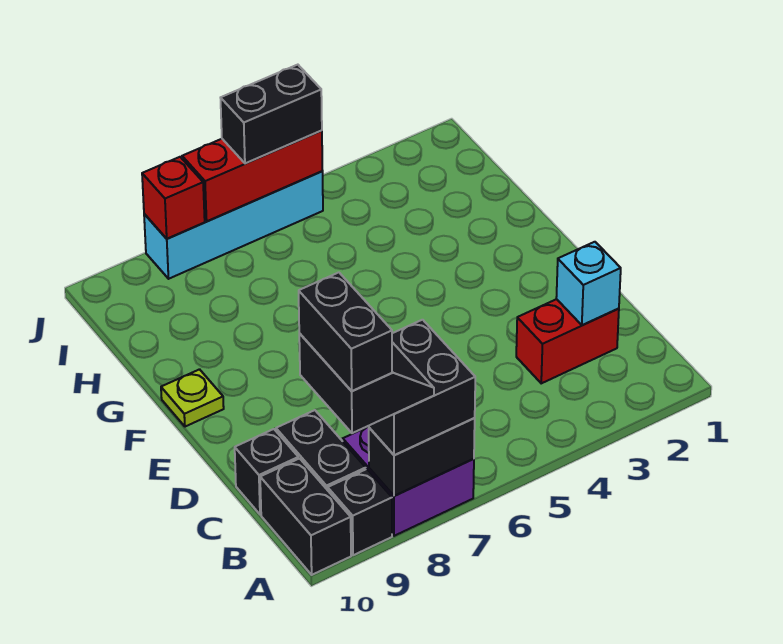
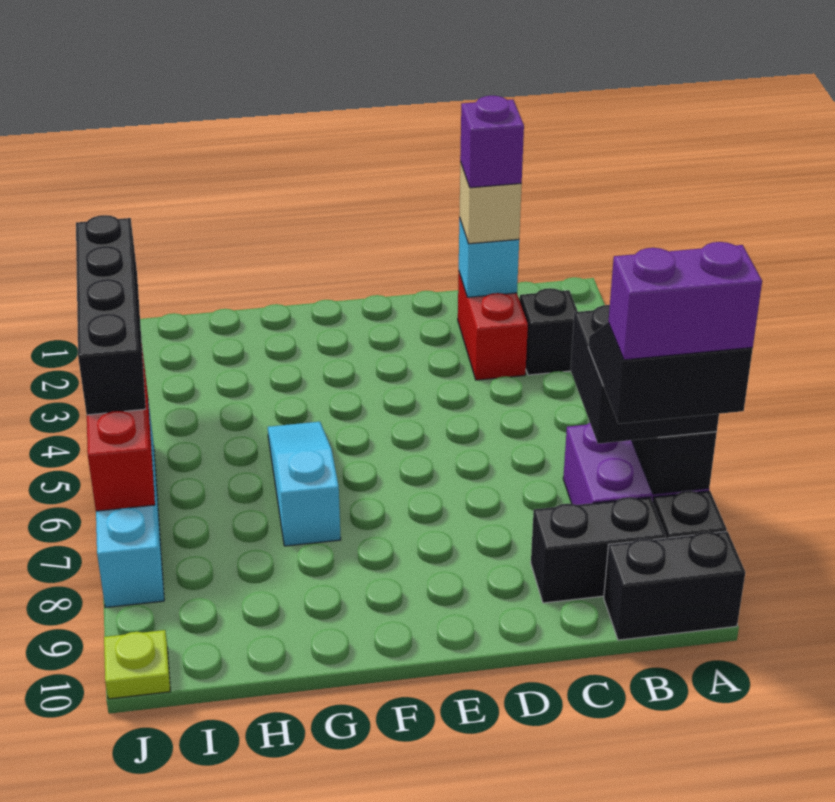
black 1x2 brick [299,272,392,391] -> purple 1x2 brick [608,242,762,360]
none -> tan 1x1 brick [459,162,522,244]
none -> purple 1x1 brick [460,96,524,188]
black 1x1 brick [235,429,298,515] -> black 1x1 brick moved to [520,288,578,375]
lime 1x1 plate [161,369,224,427] -> lime 1x1 plate moved to [104,630,170,699]
none -> cyan 1x3 slope [268,422,341,546]
black 1x2 brick [221,65,322,164] -> black 1x4 brick [76,215,146,415]
red 1x1 brick [142,157,205,239] -> none

